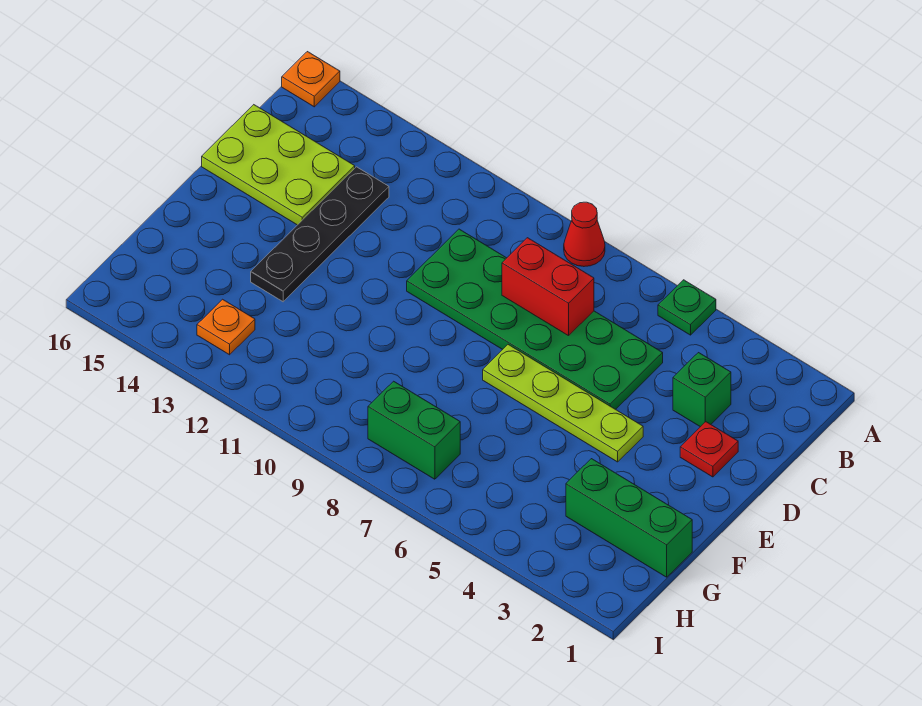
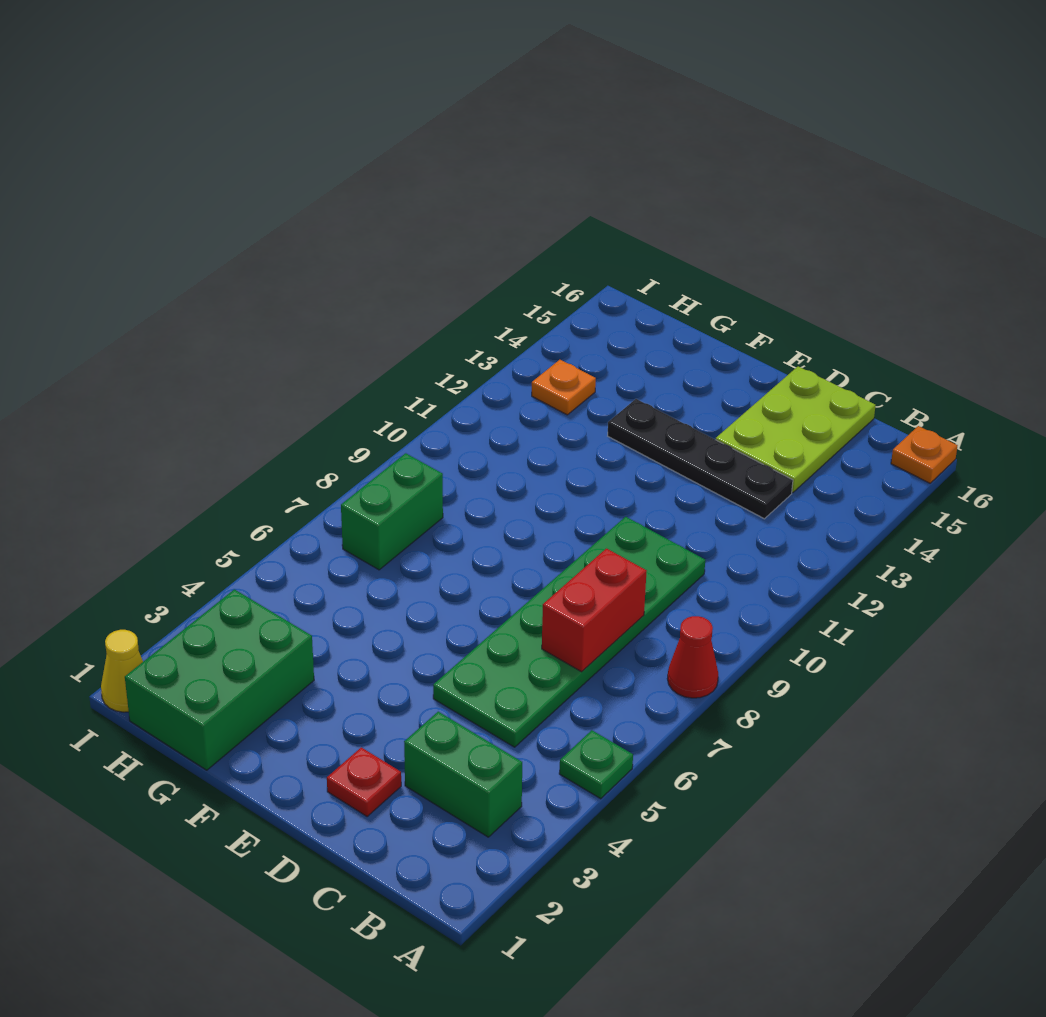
green 1x1 brick [673,353,731,427] -> green 1x2 brick [404,712,522,837]
lime 1x4 plate [483,345,643,462] -> none
green 1x3 brick [566,459,692,577] -> green 2x3 brick [125,589,314,770]
none -> yellow 1x1 cone [101,630,143,712]

